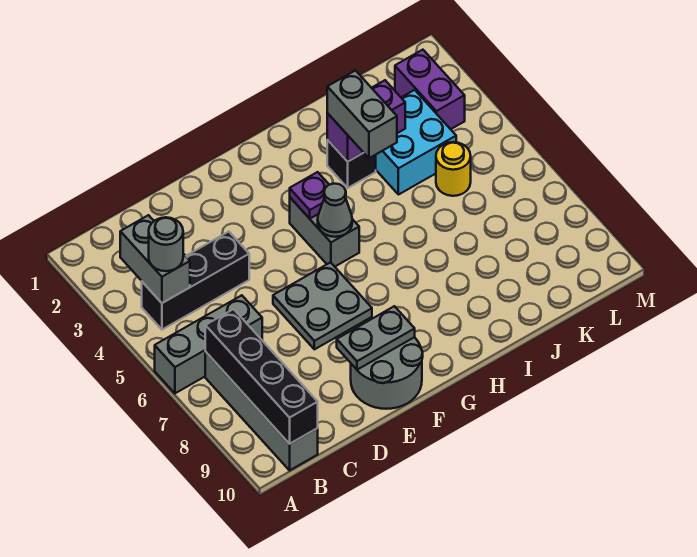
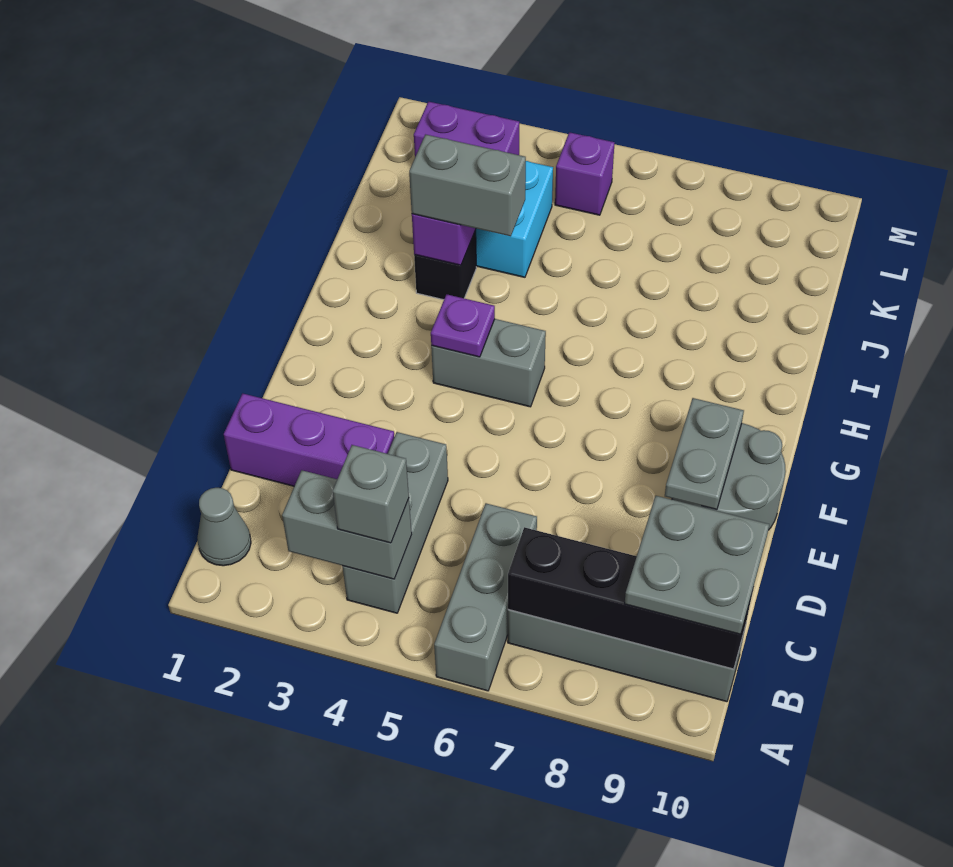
black 1x3 brick [142,232,249,330] -> grey 1x3 brick [343,432,448,613]
grey 1x1 round brick [149,217,183,271] -> grey 1x1 brick [333,445,409,543]
none -> purple 1x3 brick [224,393,394,486]
grey 2x2 plate [273,262,372,349] -> grey 2x2 plate moved to [625,496,769,635]
grey 1x1 cone [318,184,352,237] -> grey 1x1 cone moved to [197,488,251,566]
yellow 1x1 round brick [436,142,471,196] -> none
none -> purple 1x1 brick [555,132,614,215]

